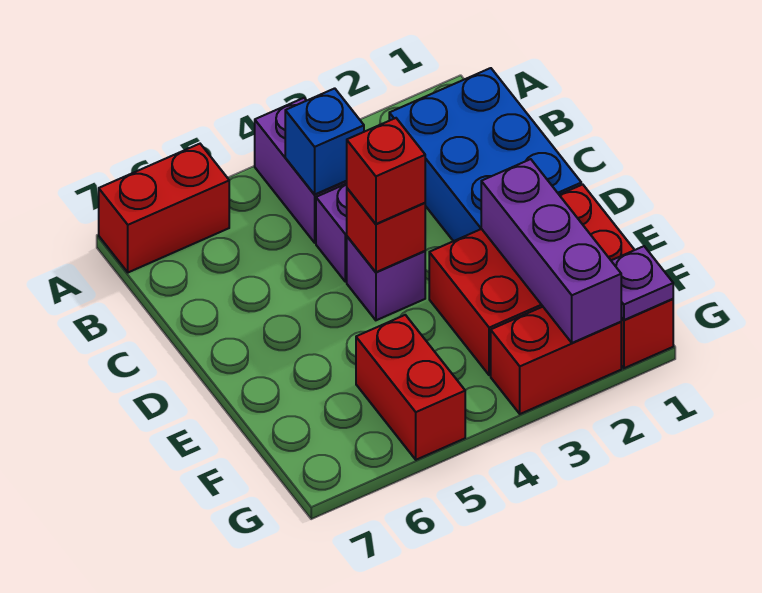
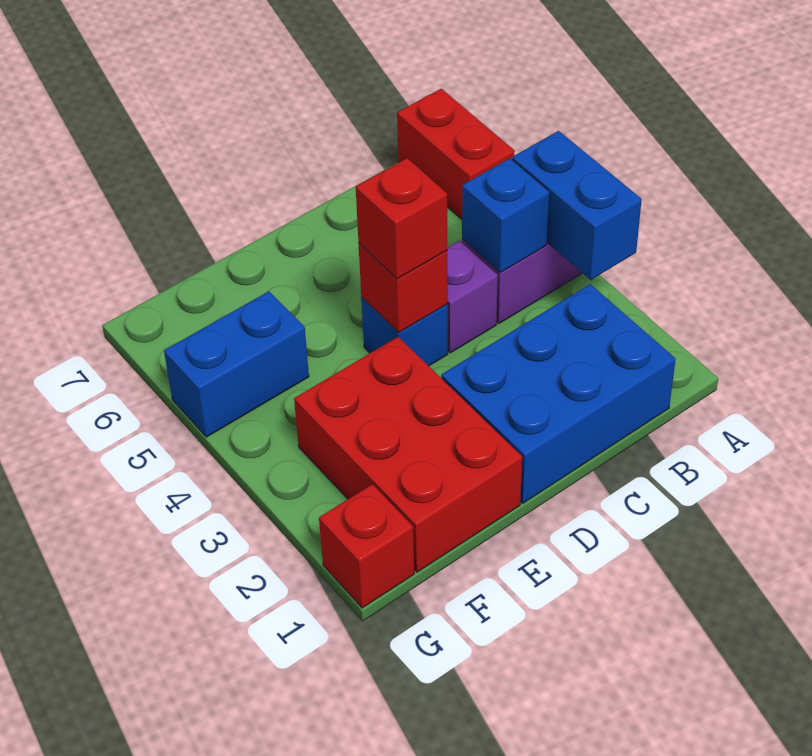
none -> blue 1x2 brick [512,131,642,280]
purple 1x1 brick [347,237,425,320] -> blue 1x1 brick [361,297,448,366]
purple 1x3 brick [481,159,621,343] -> none
red 1x2 brick [356,315,465,460] -> blue 1x2 brick [164,291,309,437]
purple 1x1 plate [611,246,673,320] -> none
red 1x2 brick [491,307,621,414] -> none

